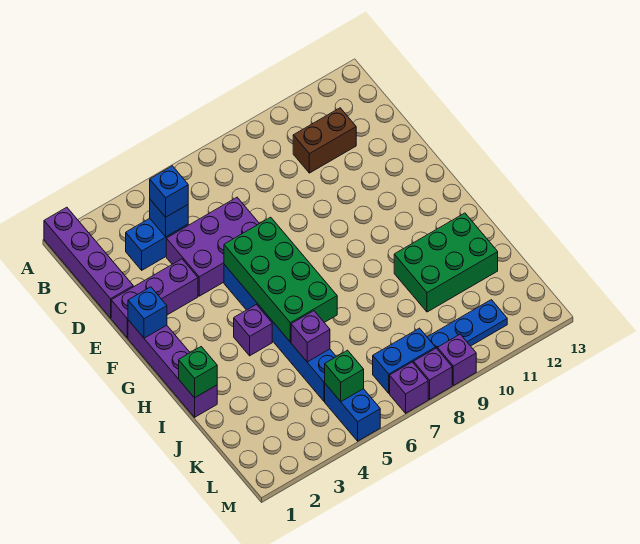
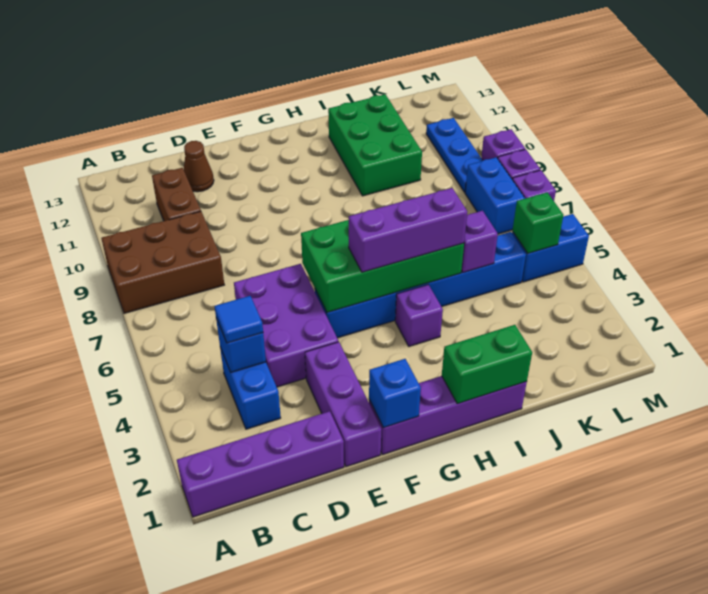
none -> brown 2x3 brick [101,211,224,313]
blue 1x1 brick [150,166,188,217] -> blue 1x1 tile [214,296,263,343]
none -> brown 1x1 cone [184,141,214,192]
none -> purple 1x3 brick [349,188,467,272]
green 1x1 brick [179,347,217,398] -> green 1x2 brick [442,325,532,404]

